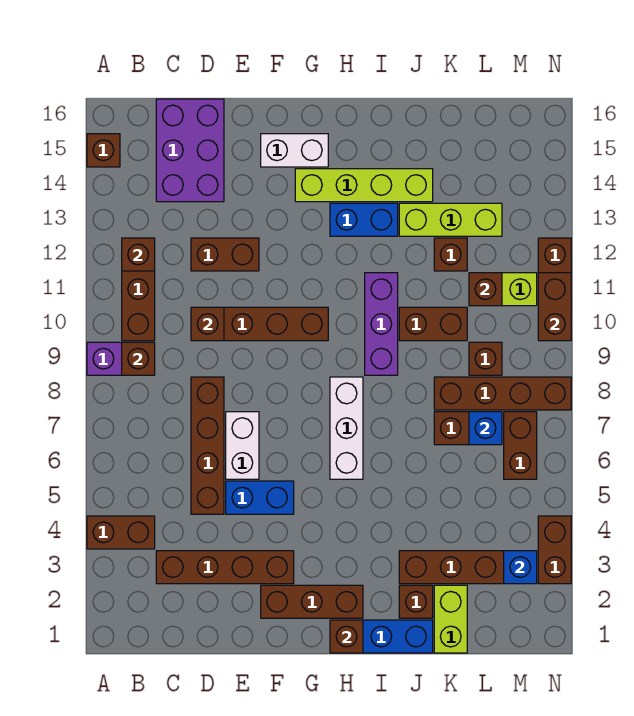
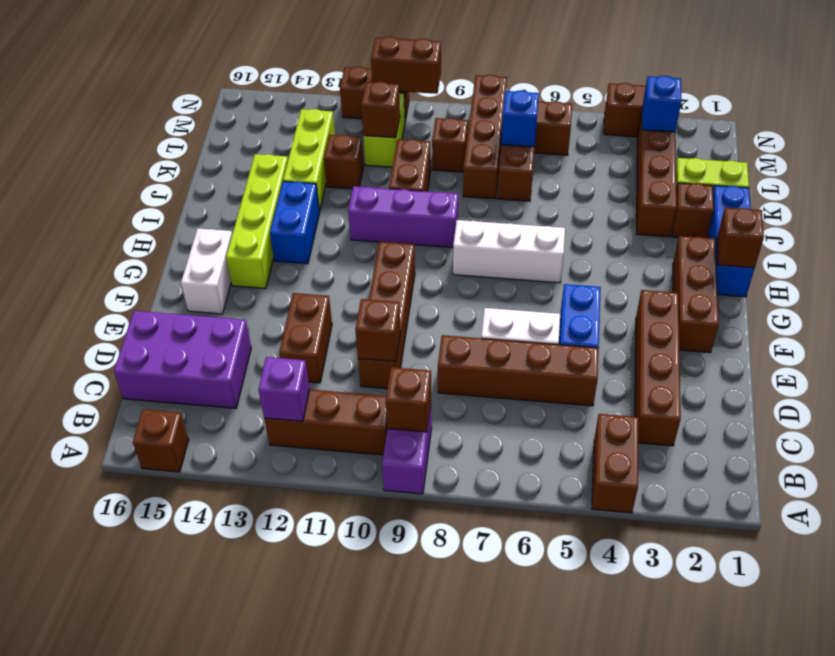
brown 1x1 brick [122,238,155,271] -> purple 1x1 brick [258,357,310,421]

